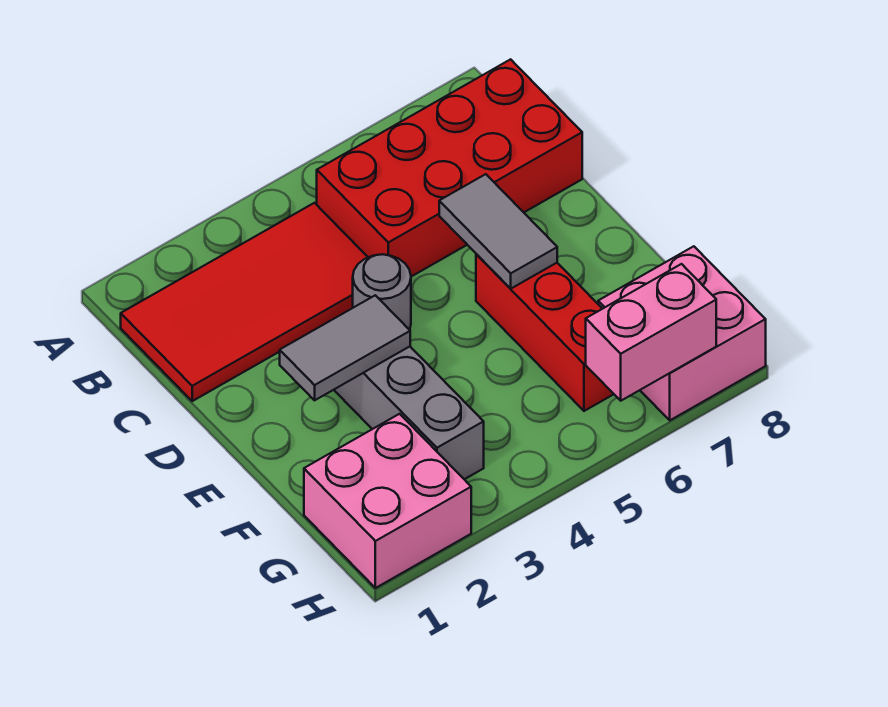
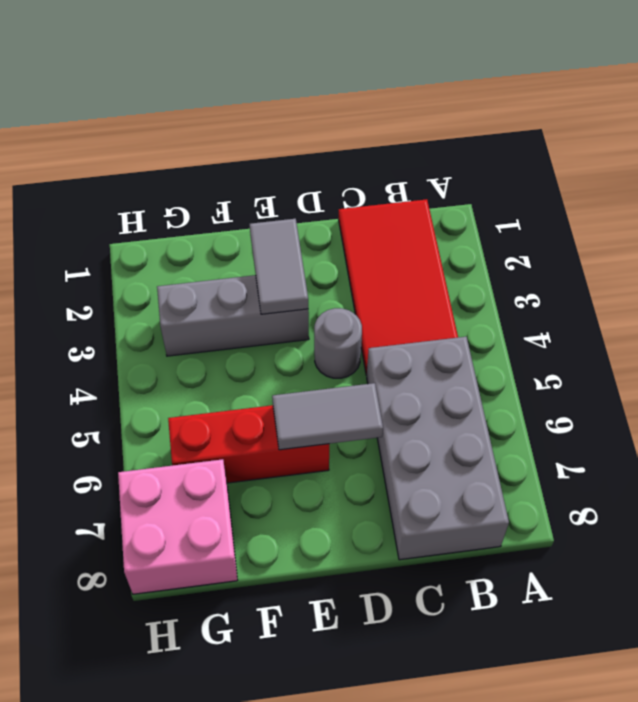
red 2x4 brick [317,59,582,277] -> grey 2x4 brick [367,337,509,560]
pink 2x2 brick [304,414,471,588] -> none
pink 1x2 brick [586,264,716,401] -> none

